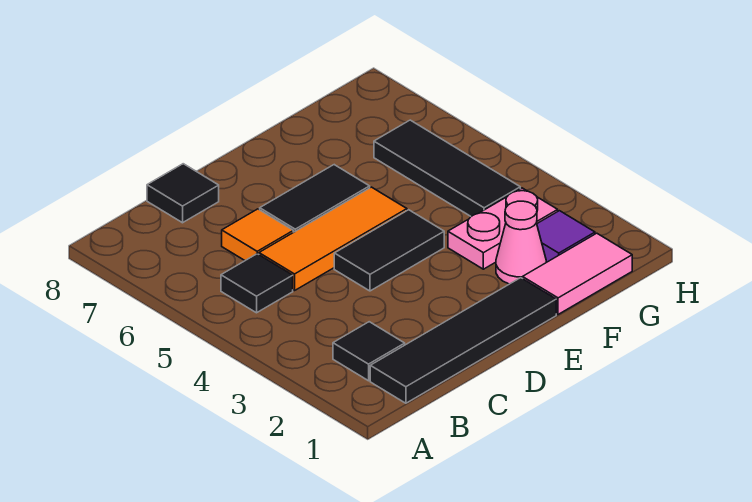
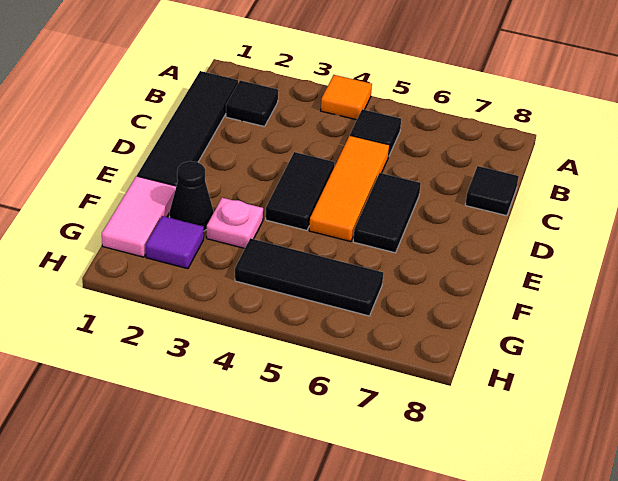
orange 1x1 tile [222,209,293,260] -> orange 1x1 tile moved to [321,75,372,120]
pink 1x1 cone [496,201,546,284] -> black 1x1 cone [170,161,214,231]
pink 1x2 plate [448,188,558,269] -> pink 1x1 plate [207,198,263,248]

